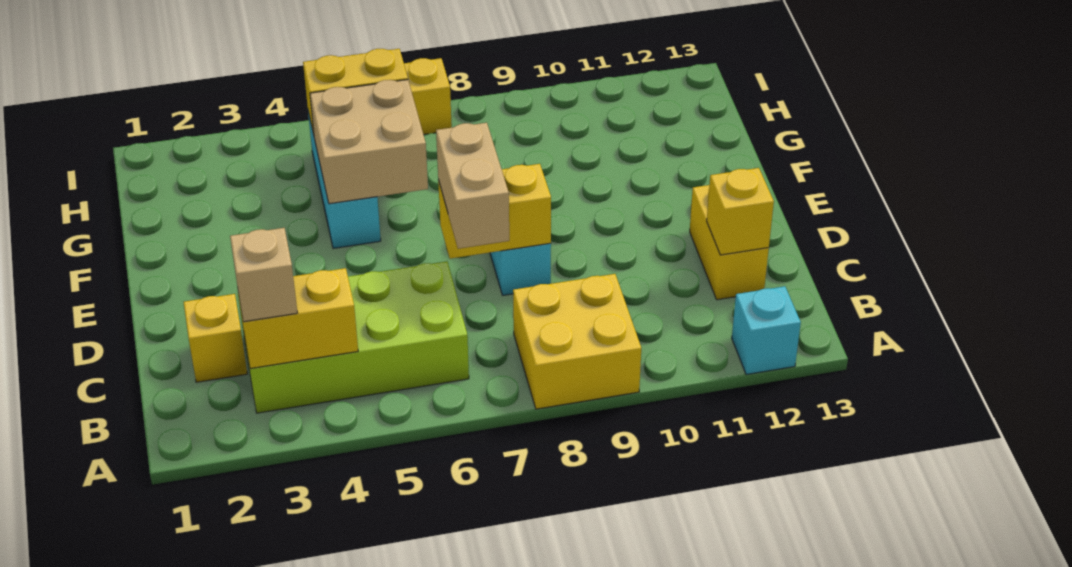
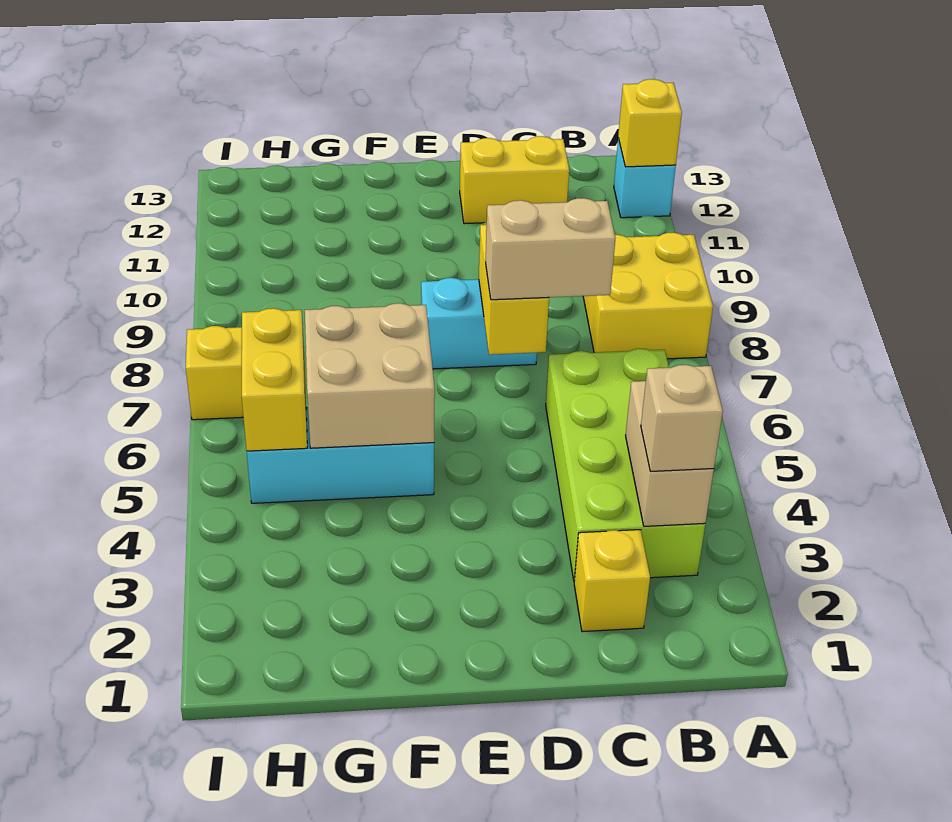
yellow 1x2 brick [238,268,358,369] -> tan 1x2 brick [626,381,714,526]
yellow 1x1 brick [707,168,774,255] -> yellow 1x1 brick moved to [618,79,682,167]

